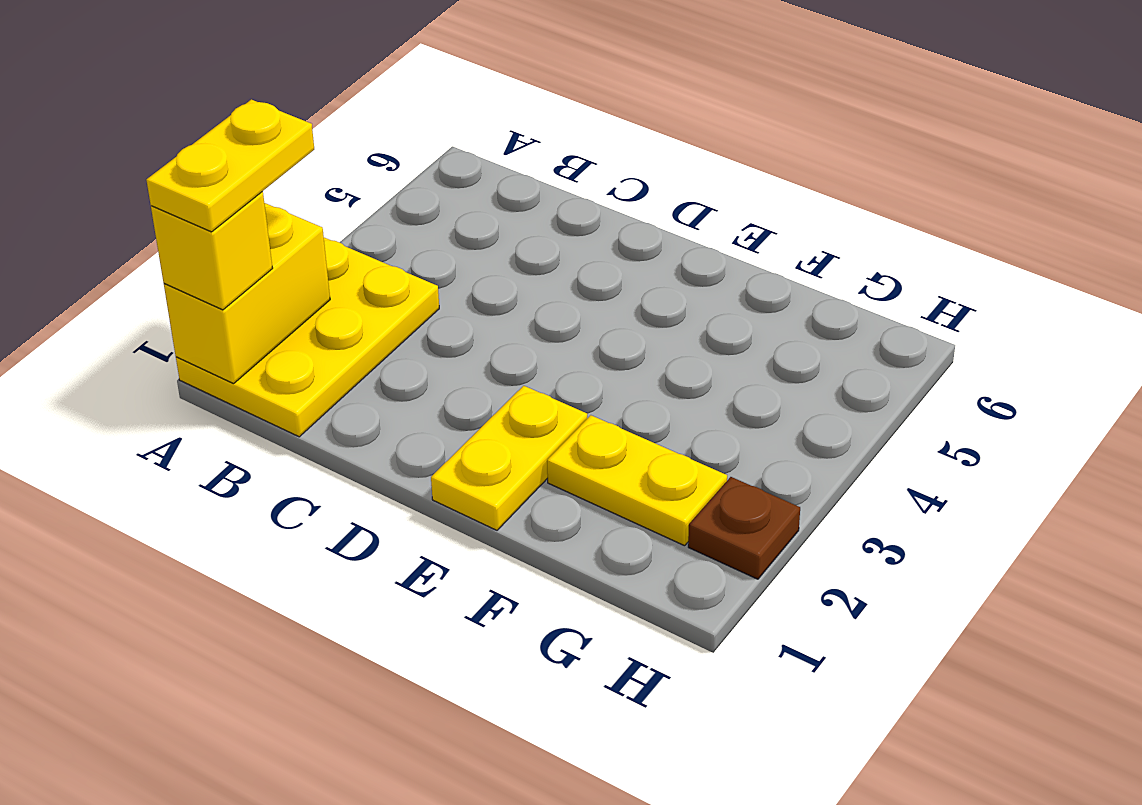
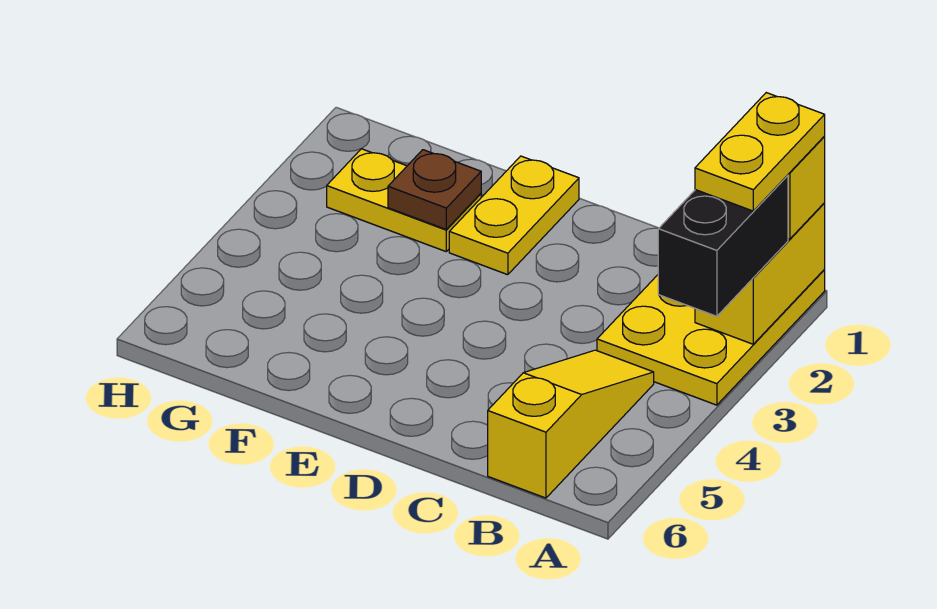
none -> black 1x2 brick [658,175,788,316]
none -> yellow 1x3 slope [488,350,654,498]
brown 1x1 plate [688,477,800,579] -> brown 1x1 plate moved to [388,150,481,229]

